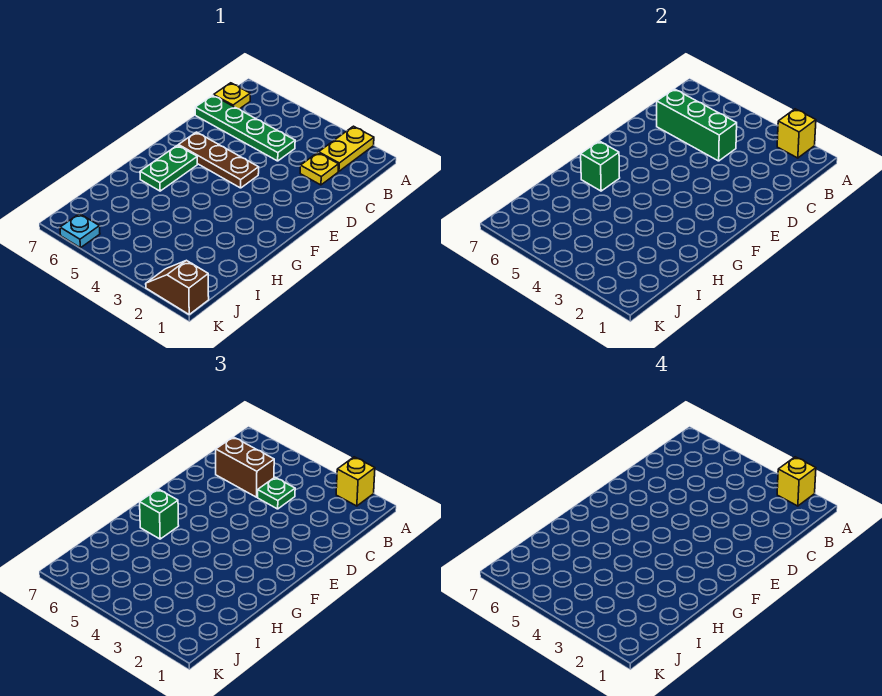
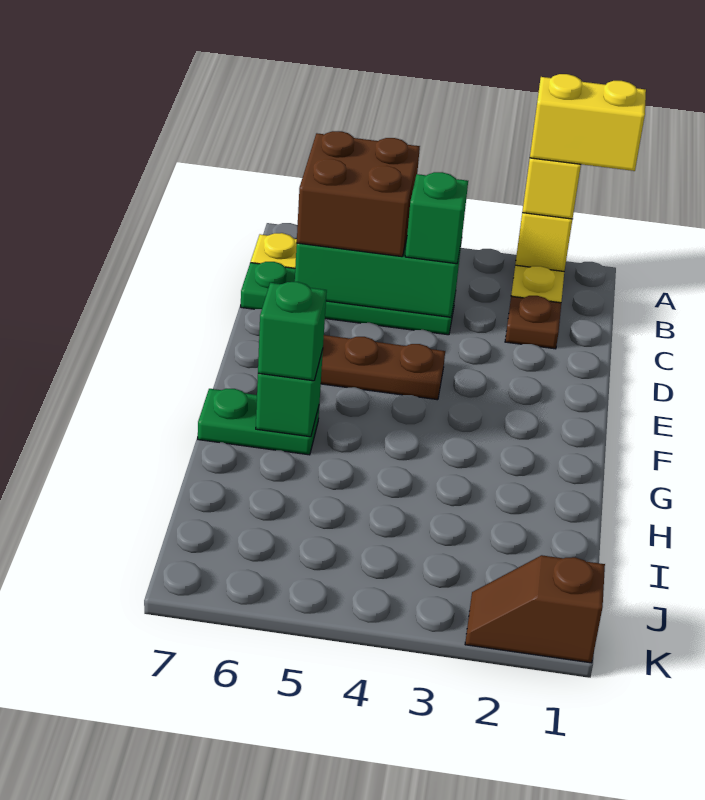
yellow 1x1 brick [777,457,816,506] -> yellow 1x2 brick [530,74,646,171]
yellow 1x1 plate [300,153,339,185] -> brown 1x1 plate [505,296,561,349]
green 1x1 plate [258,477,295,509] -> green 1x1 brick [405,172,468,264]
brown 1x2 brick [216,437,274,497] -> brown 2x2 brick [297,131,420,257]
green 1x2 plate [140,145,197,191] -> green 1x2 plate turned to [198,389,319,455]
cyan 1x1 plate [60,214,100,248] -> none

